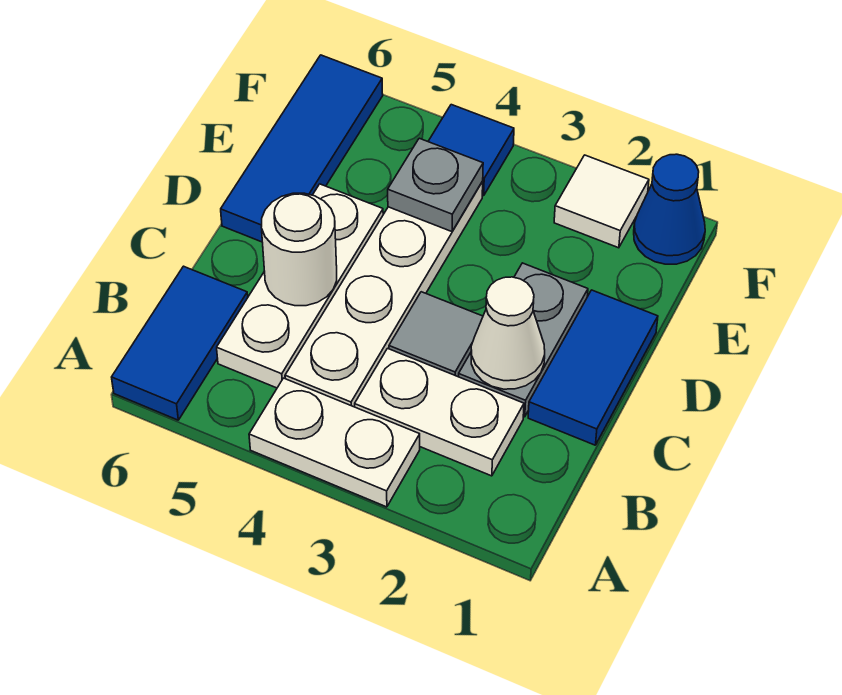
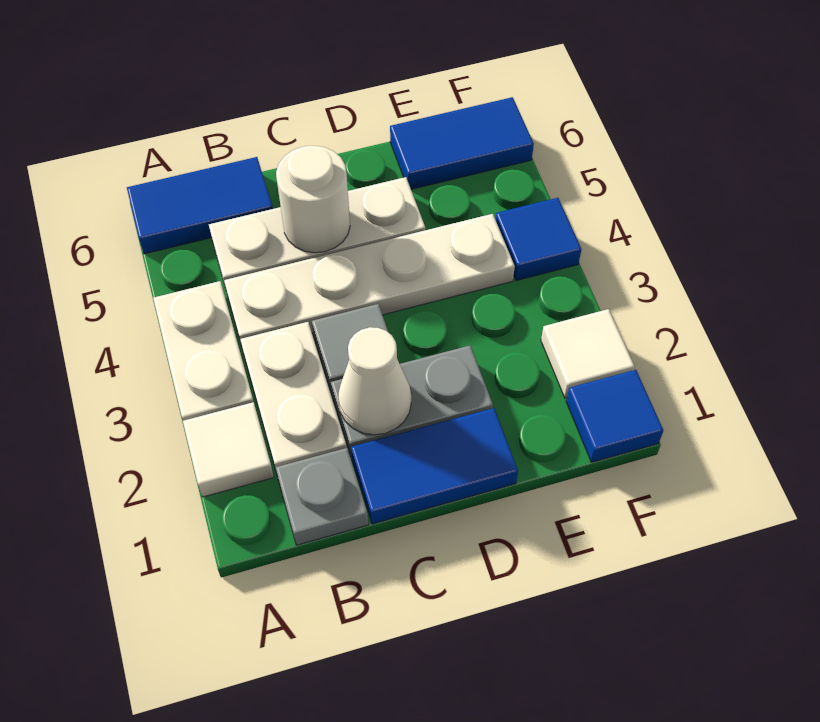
none -> white 1x1 tile [183,402,274,497]
blue 1x3 tile [221,55,383,242] -> blue 1x2 tile [390,97,534,189]
grey 1x1 plate [388,138,483,232] -> grey 1x1 plate moved to [276,448,368,545]
blue 1x1 cone [634,154,705,264] -> blue 1x1 tile [566,370,663,462]

